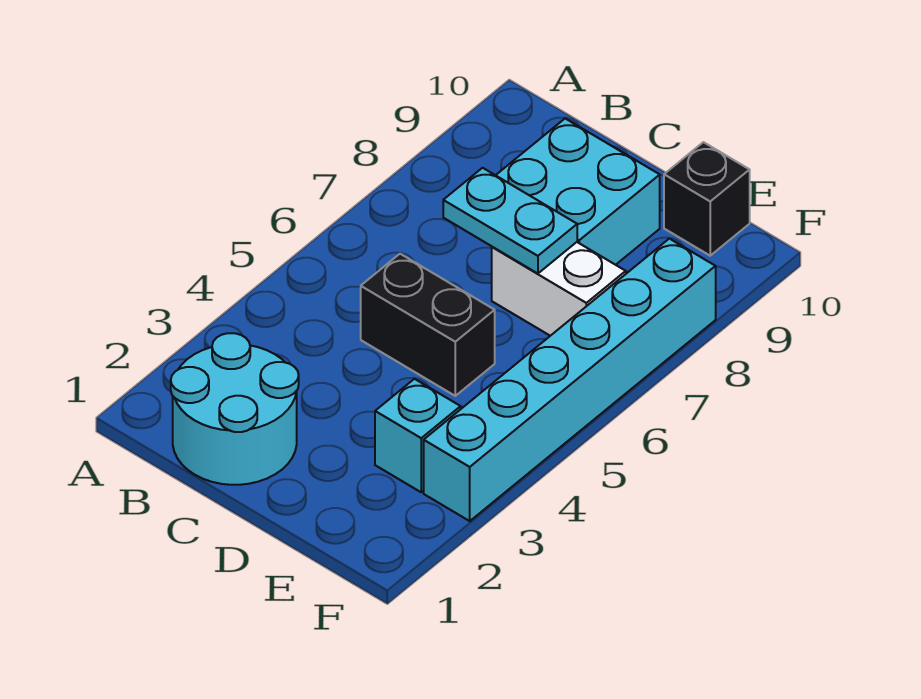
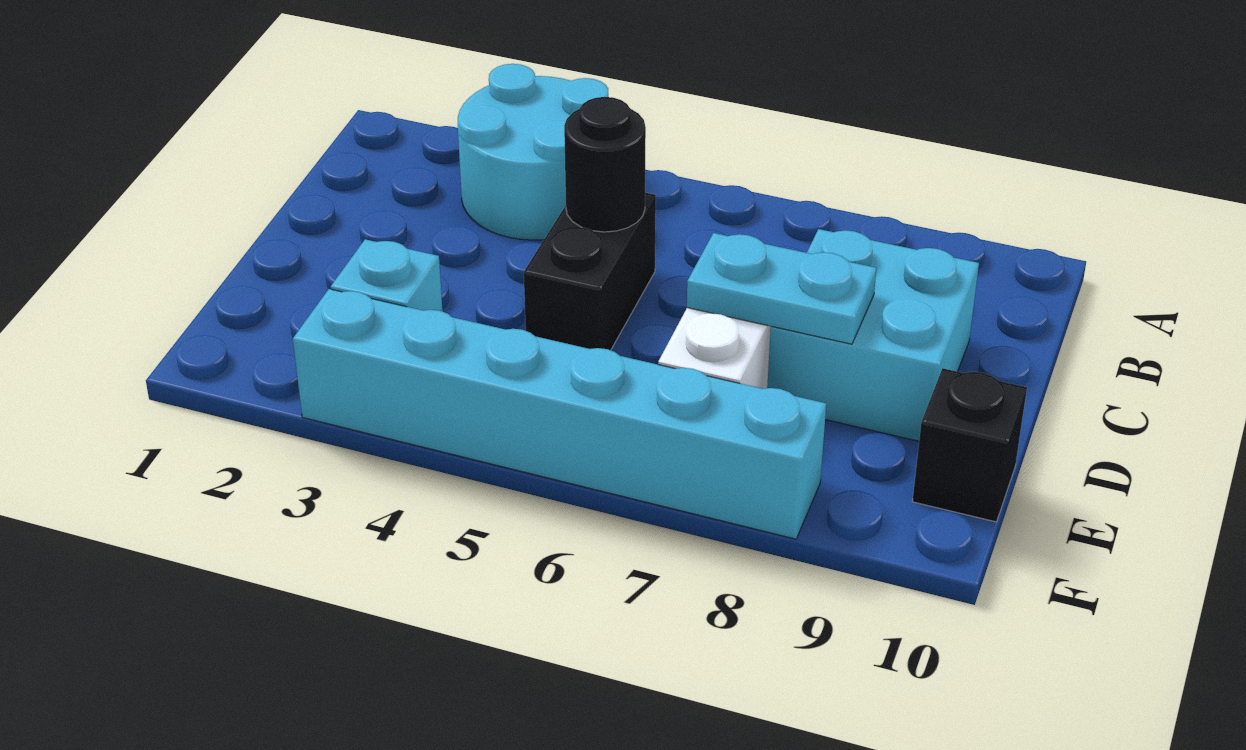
cyan 2x2 round brick [171,333,299,485] -> cyan 2x2 round brick moved to [458,64,608,240]
none -> black 1x1 round brick [564,97,646,232]
cyan 1x2 plate [443,168,577,274] -> cyan 1x2 plate turned to [687,233,876,344]

